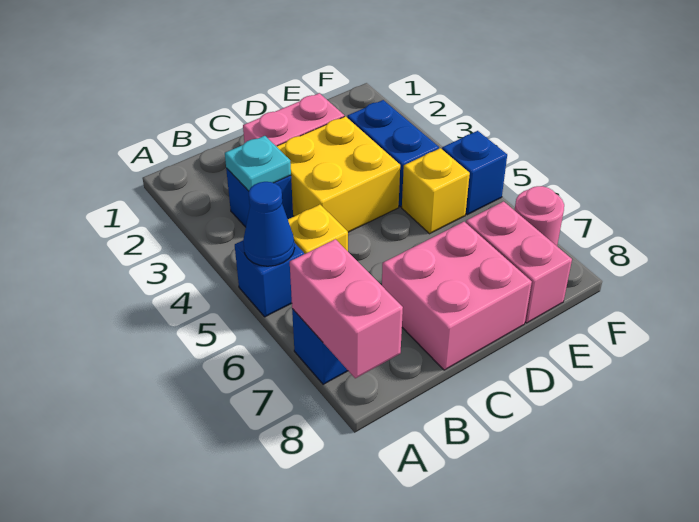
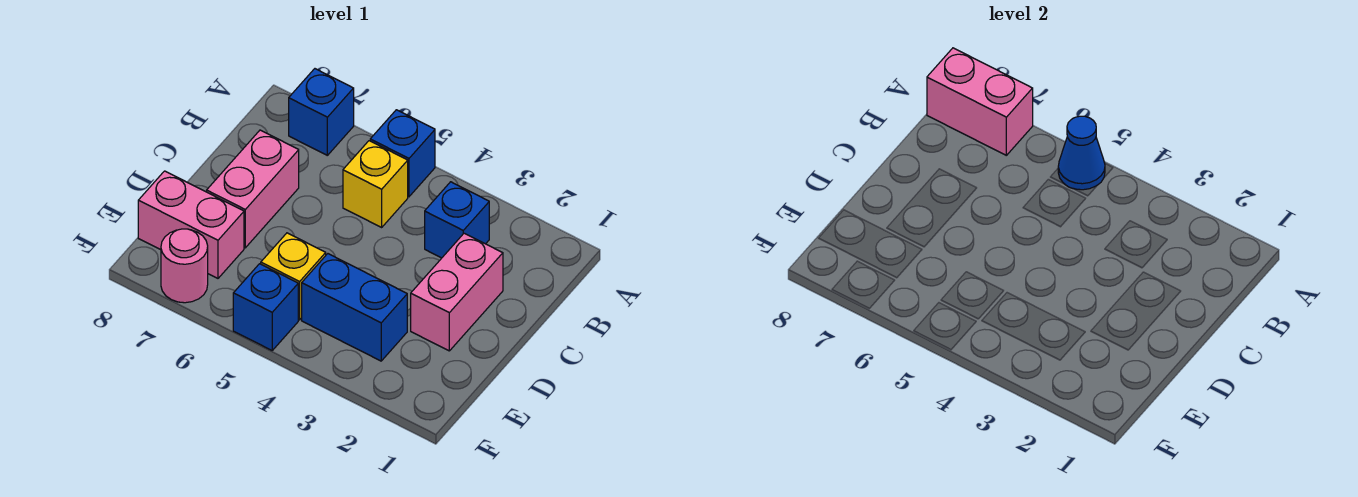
cyan 1x1 plate [225,136,291,191] -> none
yellow 2x2 brick [276,116,400,232] -> none
pink 2x2 brick [382,222,532,370] -> pink 1x2 brick [207,130,299,248]

